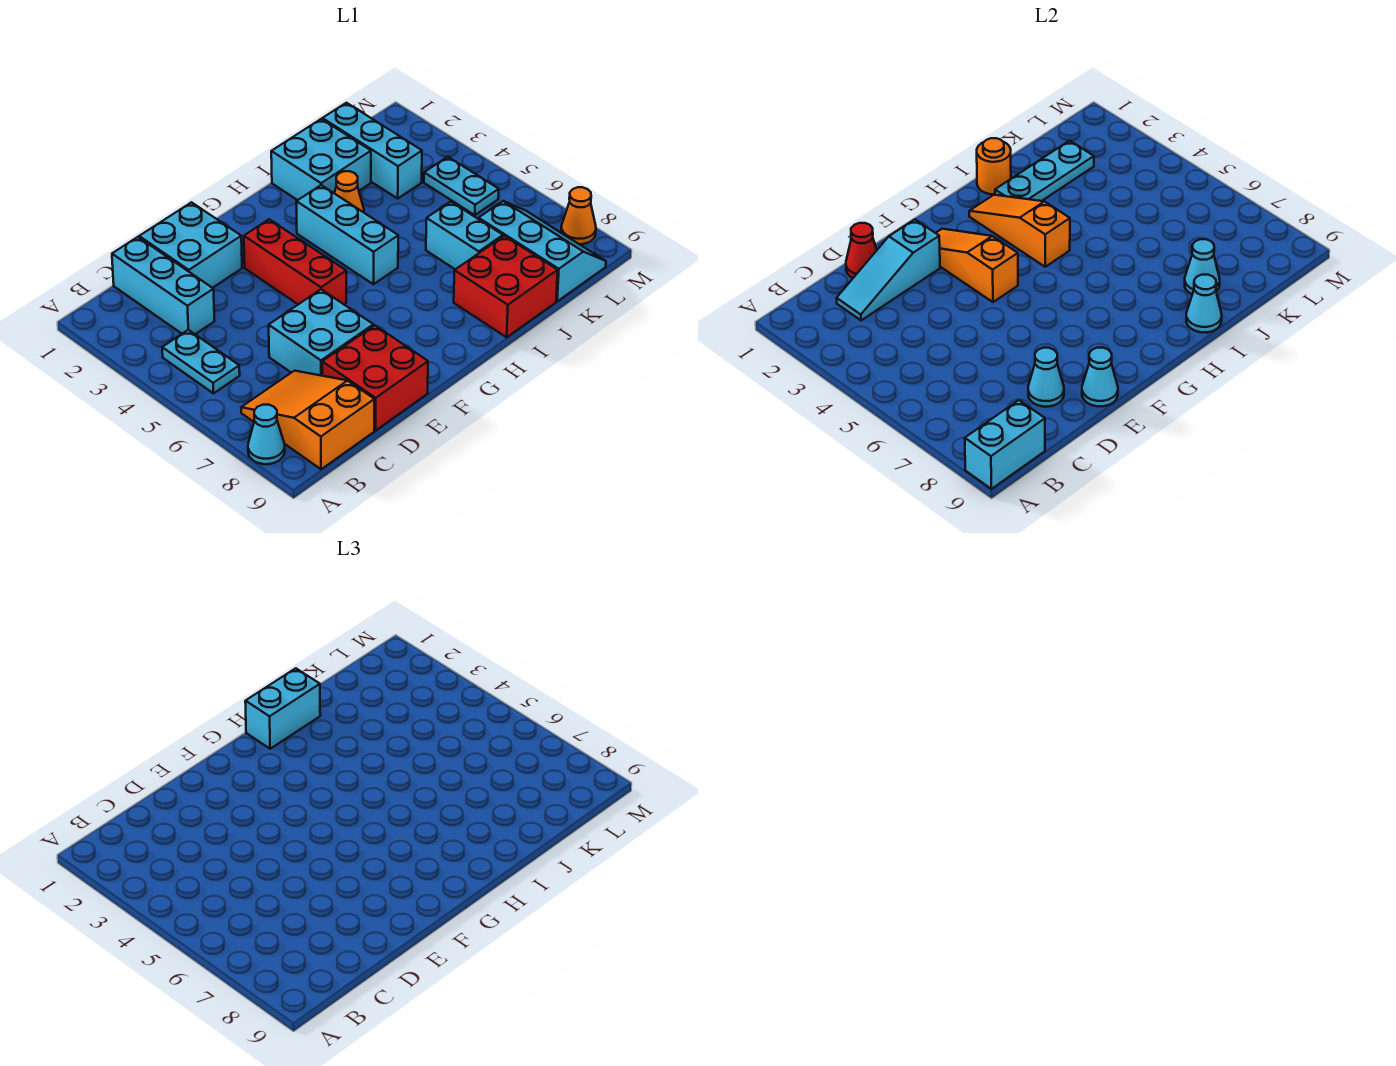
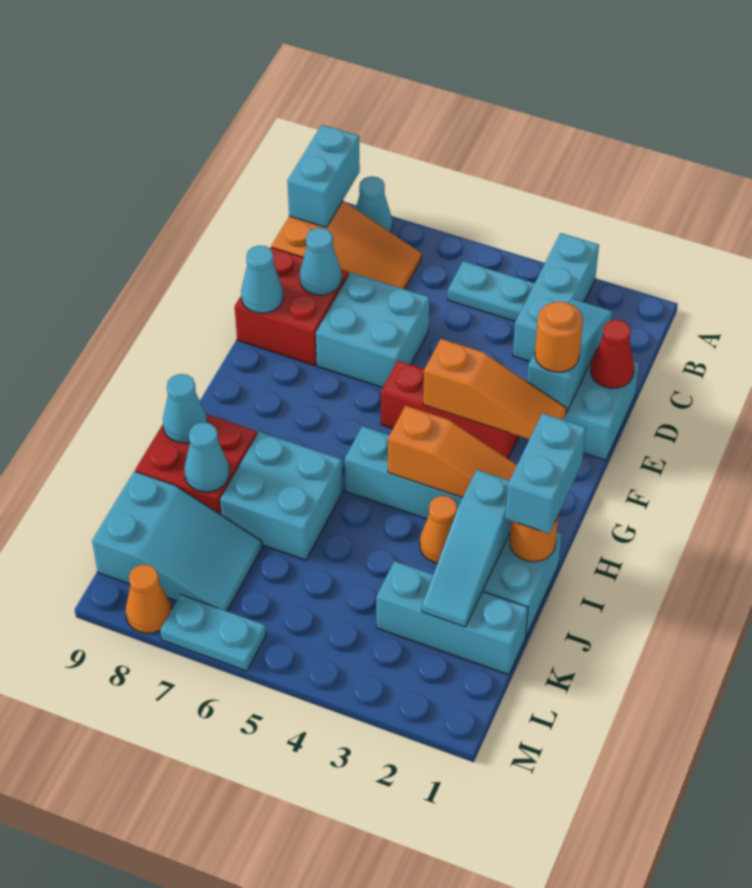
cyan 1x3 brick [112,237,214,334] -> cyan 1x3 brick turned to [513,233,599,362]
none -> orange 1x1 round brick [535,302,583,372]
cyan 1x3 plate [995,141,1094,201] -> cyan 1x3 slope [422,470,511,627]
cyan 1x2 brick [426,202,503,269] -> cyan 2x2 brick [220,432,343,560]
cyan 2x3 slope [479,201,606,301] -> cyan 2x3 slope turned to [92,471,262,611]
cyan 1x2 plate [424,157,499,215] -> cyan 1x2 plate moved to [160,595,266,671]

